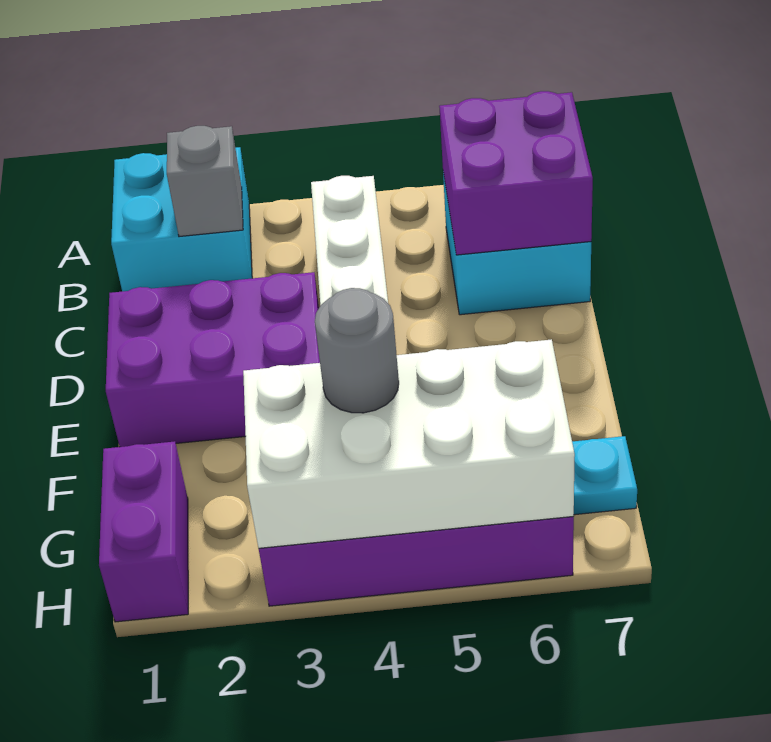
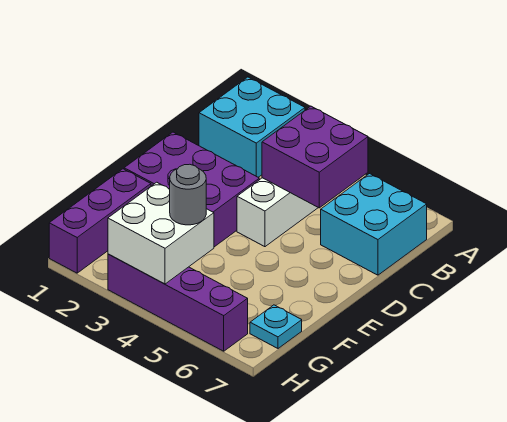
grey 1x1 brick [167,126,243,237] -> none
purple 2x2 brick [439,91,593,255] -> purple 2x2 brick moved to [262,106,368,208]
purple 1x2 brick [99,441,188,622] -> purple 1x3 brick [49,169,151,273]
white 2x4 brick [243,339,575,548] -> white 2x2 brick [108,182,214,284]

